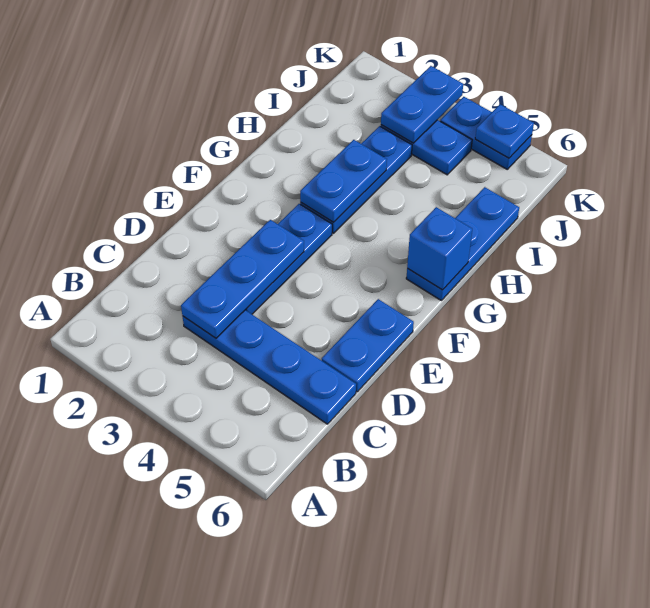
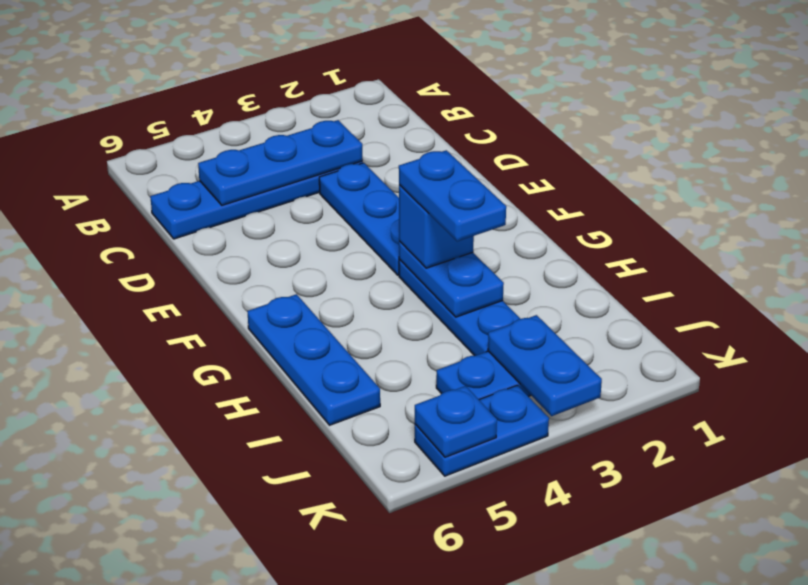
blue 1x3 plate [181,220,304,338] -> blue 1x3 plate turned to [198,120,363,205]
blue 1x2 plate [322,299,414,392] -> blue 1x2 plate moved to [399,150,506,241]
blue 1x1 brick [407,207,472,290] -> blue 1x1 brick moved to [399,185,474,268]

